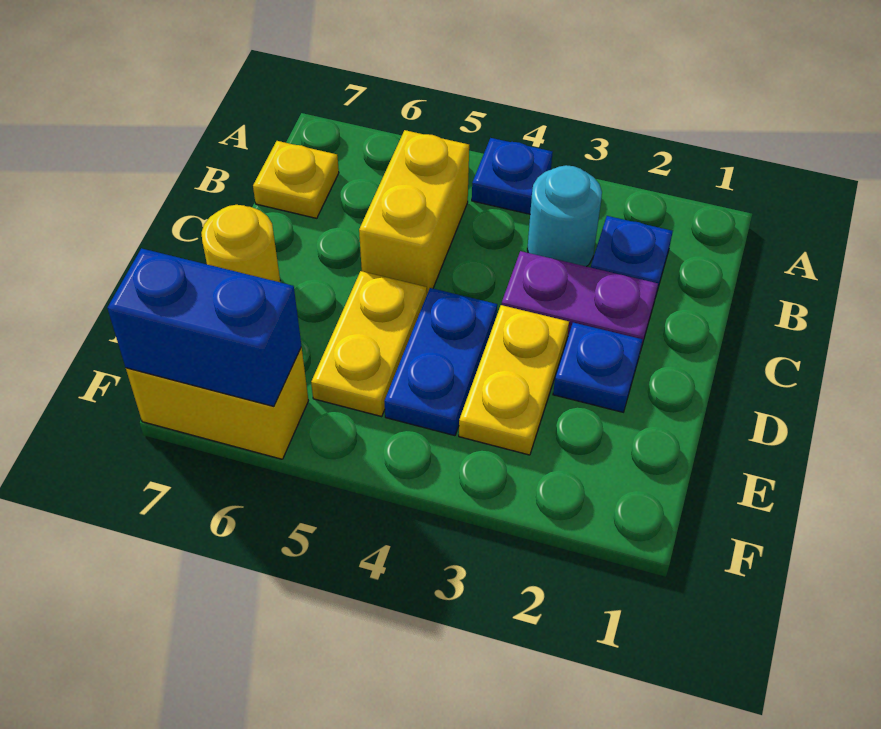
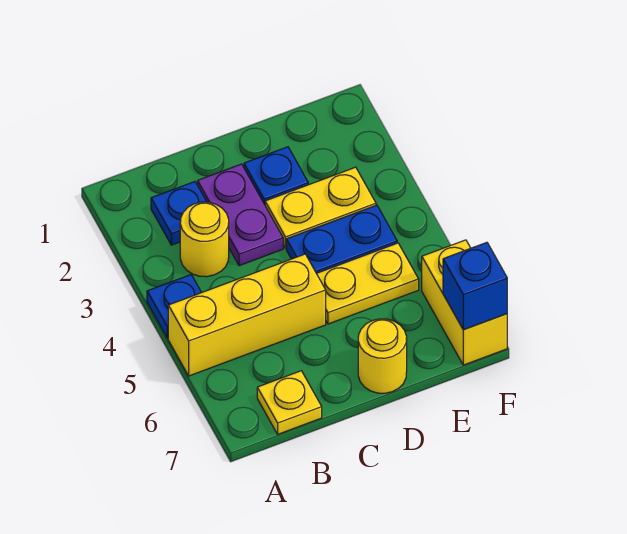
cyan 1x1 round brick [527,165,602,267] -> yellow 1x1 round brick [180,202,229,277]
yellow 1x2 brick [359,130,469,294] -> yellow 1x3 brick [168,254,326,376]
blue 1x2 brick [107,248,301,406] -> blue 1x1 brick [443,242,507,330]

